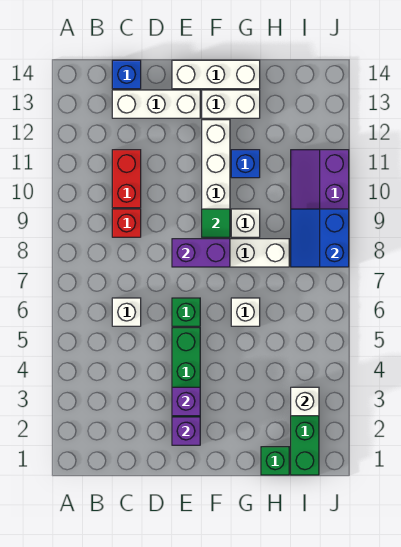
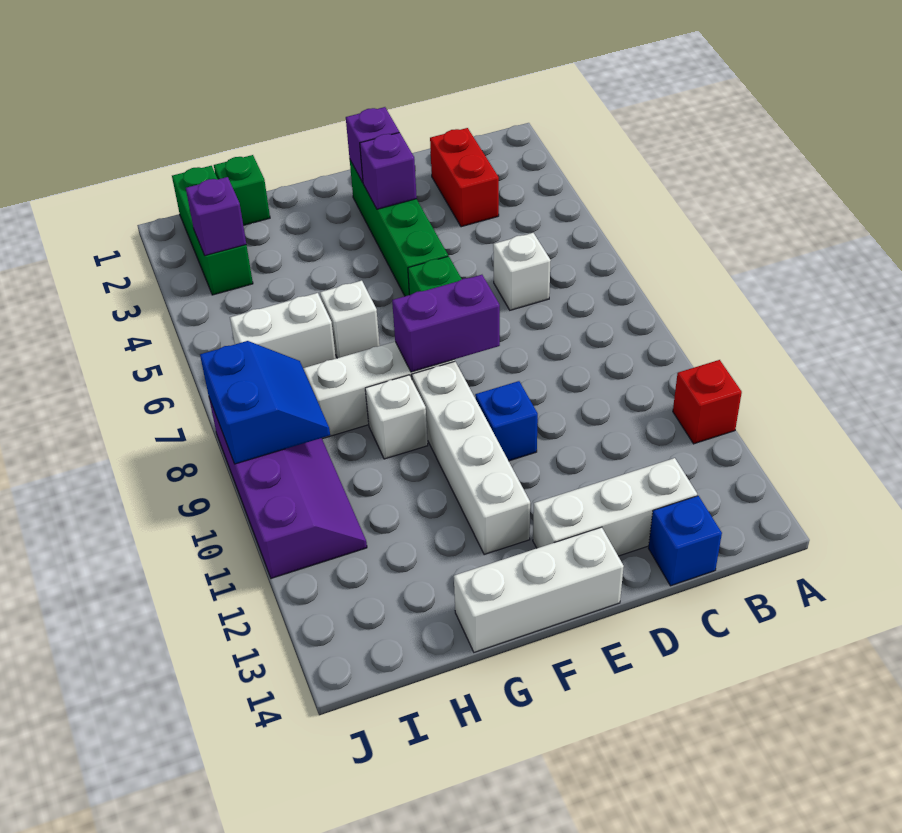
red 1x1 brick [112,209,141,237] -> red 1x1 brick moved to [673,360,742,444]
red 1x2 brick [112,150,141,208] -> red 1x2 brick moved to [430,128,499,227]
green 1x1 tile [202,209,230,237] -> none
white 1x2 brick [202,90,260,118] -> white 1x2 brick moved to [230,293,336,368]
blue 1x1 brick [231,150,260,178] -> blue 1x1 brick moved to [475,381,538,461]
white 1x1 brick [291,387,319,416] -> purple 1x1 brick [186,177,246,256]

